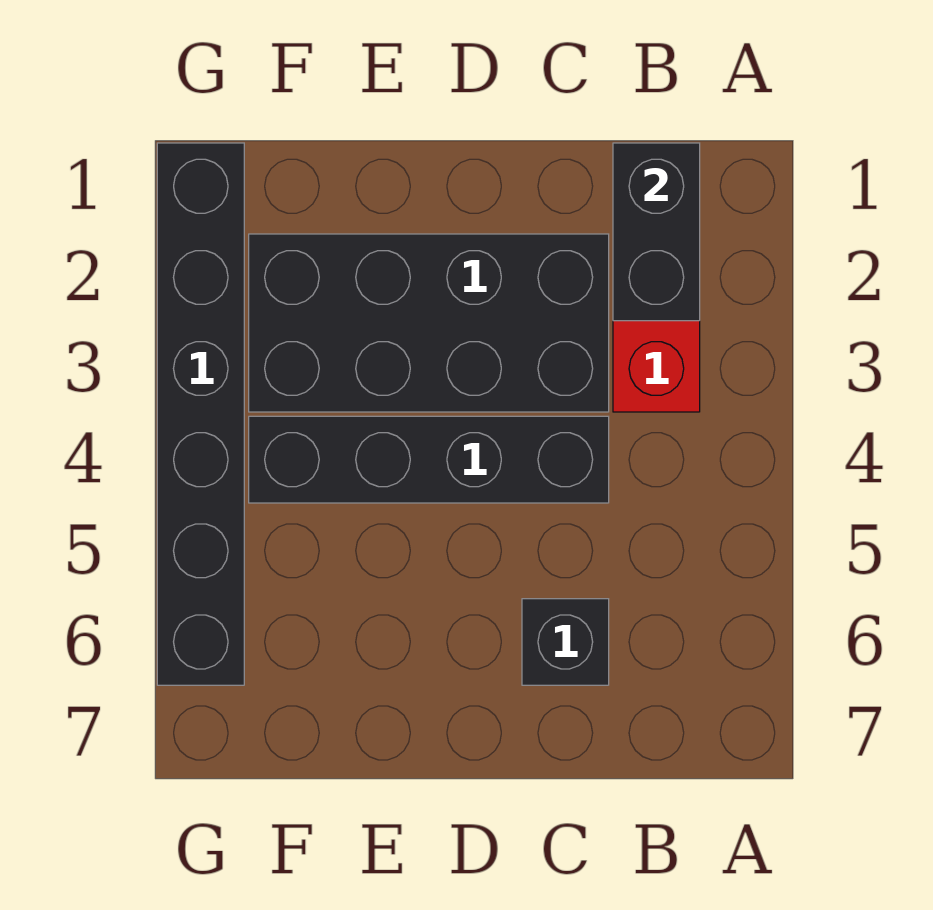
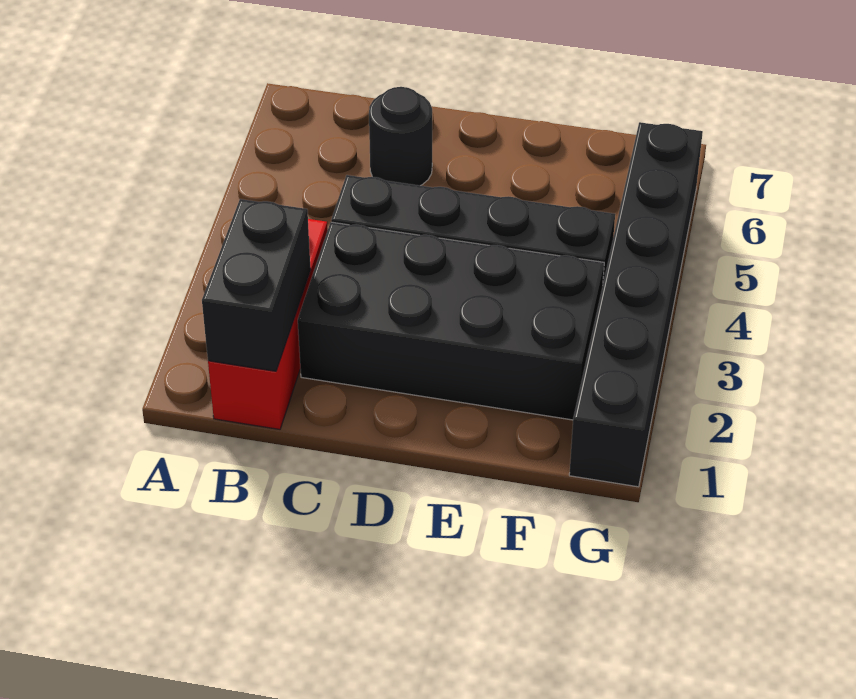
black 1x1 brick [522,599,609,685] -> black 1x1 round brick [369,87,432,186]

